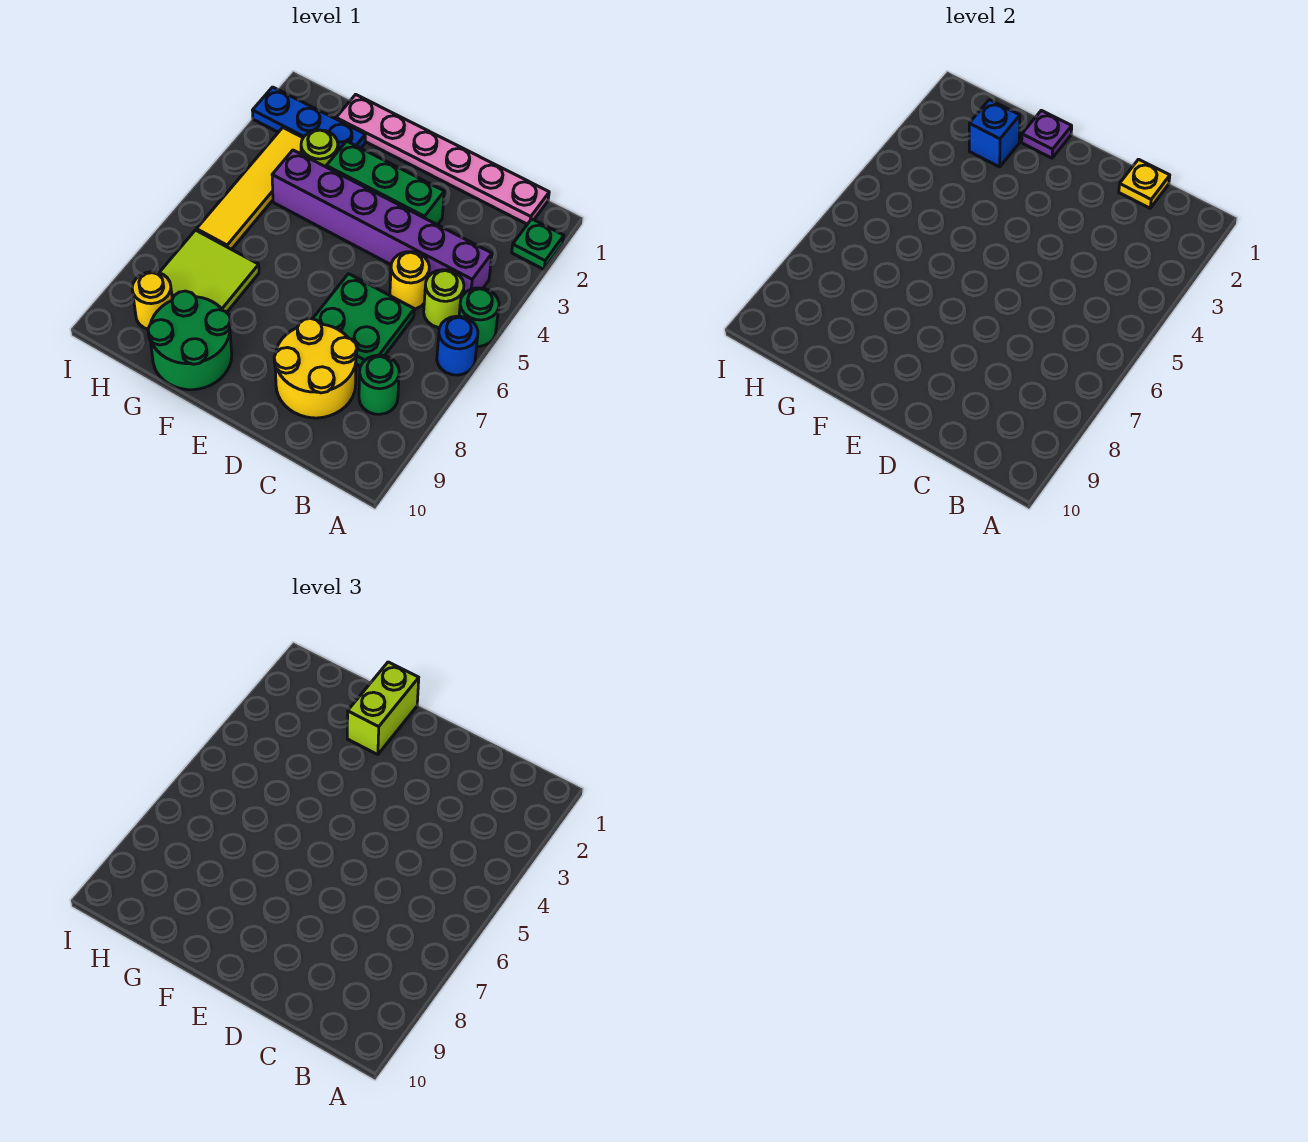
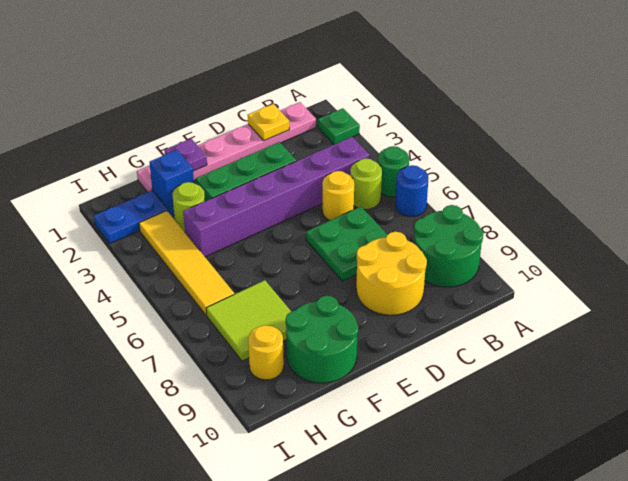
green 1x1 round brick [359,355,399,414] -> green 2x2 round brick [414,205,484,287]
lime 1x2 brick [347,662,419,755] -> none

